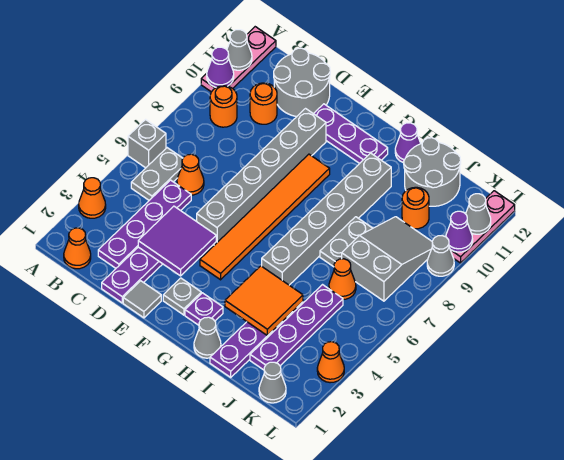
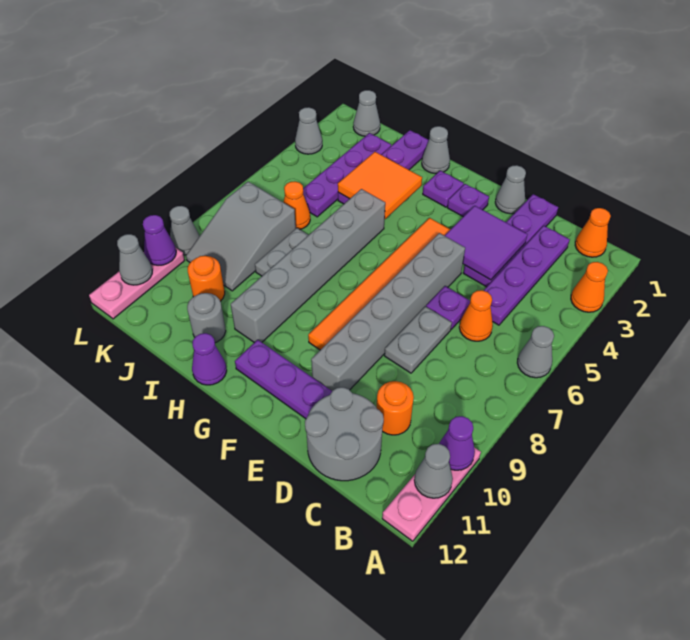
grey 1x1 brick [128,120,166,168] -> grey 1x1 cone [517,326,554,378]
grey 1x2 plate [131,148,183,200] -> grey 1x2 plate moved to [384,306,452,373]
orange 1x1 round brick [210,86,237,127] -> none
none -> purple 1x1 plate [426,286,470,329]
grey 1x1 tile [123,281,161,318] -> grey 1x1 cone [495,165,526,214]
grey 1x1 plate [163,278,201,315] -> purple 1x1 plate [447,184,489,217]
grey 2x2 round brick [404,138,461,206] -> grey 1x1 round brick [187,293,226,343]
orange 1x1 cone [317,342,344,383] -> grey 1x1 cone [295,107,322,154]

